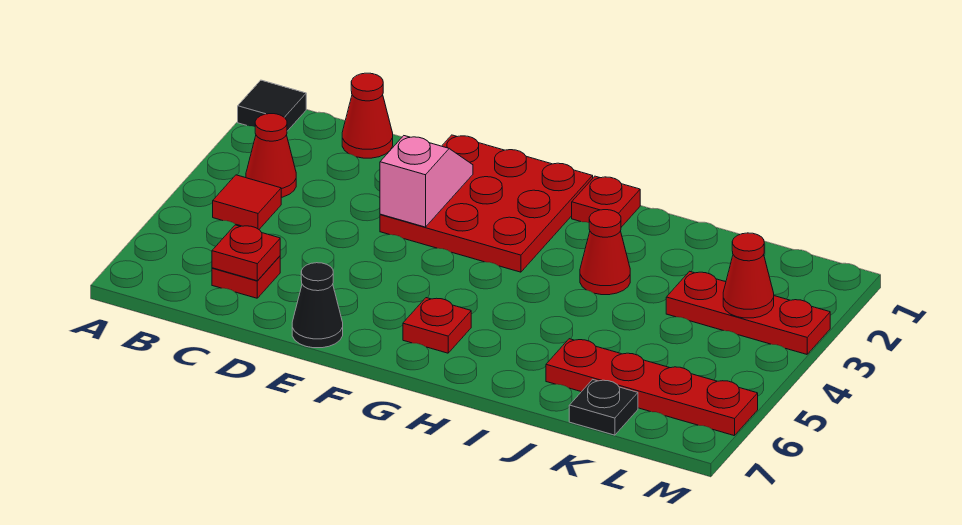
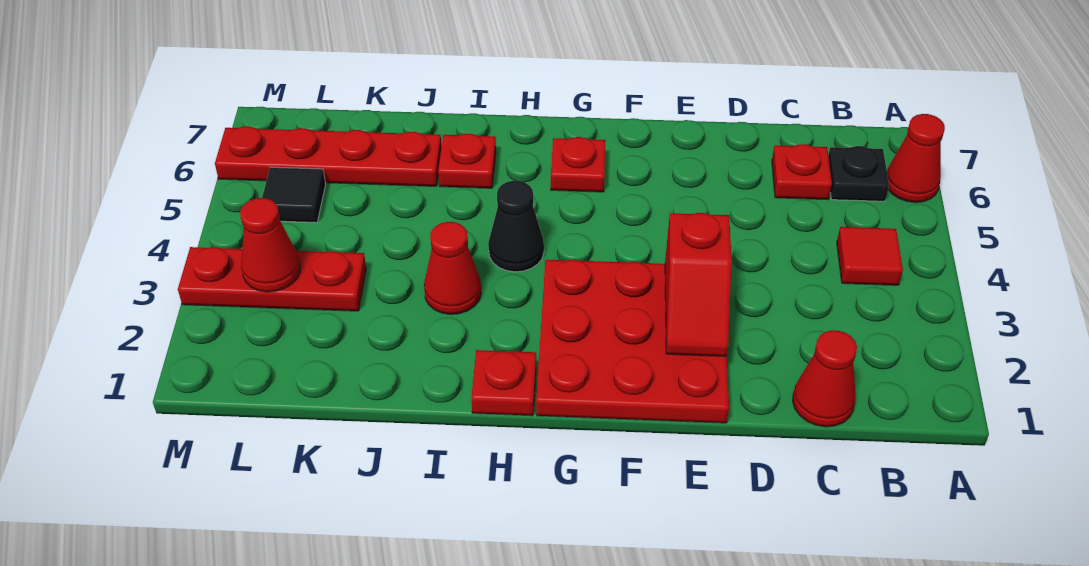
black 1x1 tile [238,80,306,131] -> black 1x1 tile moved to [262,167,326,223]
red 1x1 cone [246,114,296,197] -> red 1x1 cone moved to [887,114,945,202]
red 1x1 plate [212,225,280,281] -> red 1x1 plate moved to [438,133,496,188]
pink 1x2 slope [380,136,473,227] -> red 1x2 slope [665,213,732,356]
black 1x1 cone [292,263,343,348] -> black 1x1 cone moved to [488,181,544,272]
black 1x1 plate [569,379,638,435] -> black 1x1 plate moved to [828,146,889,201]

